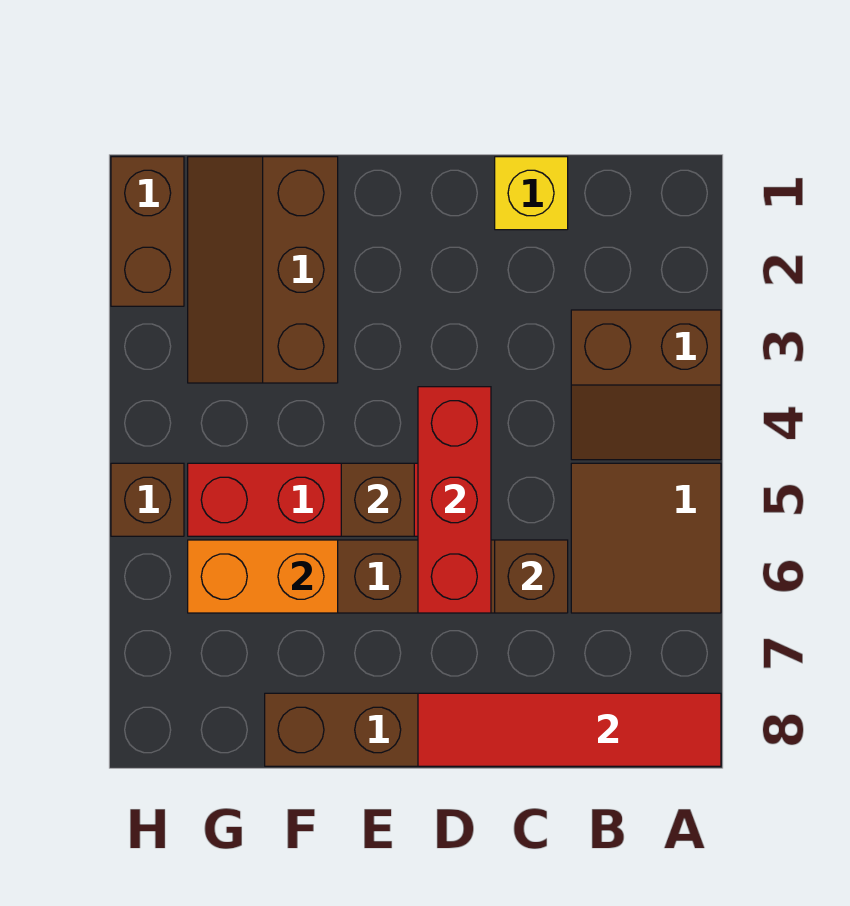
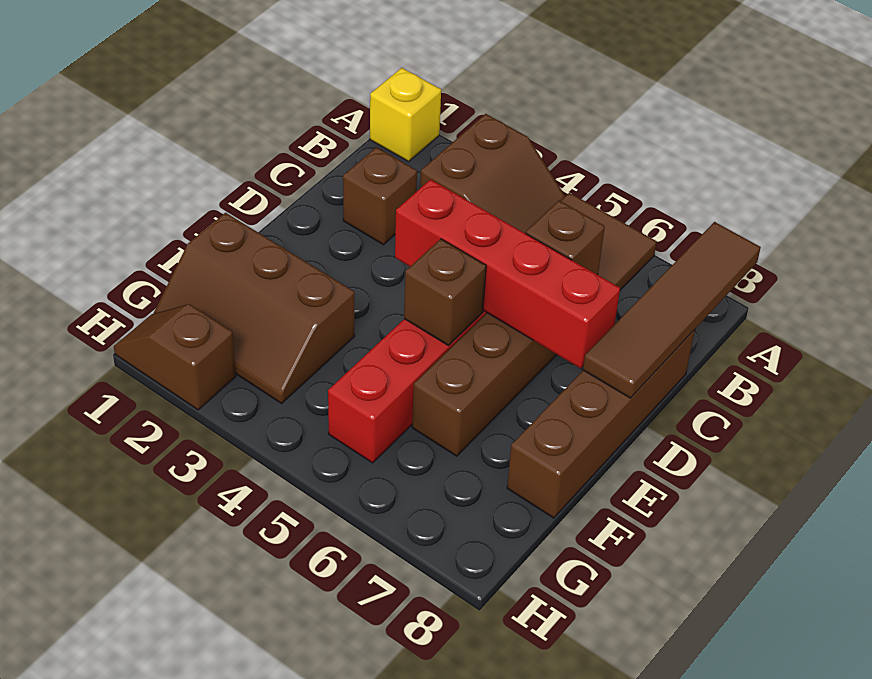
red 1x4 tile [418,693,721,766] -> brown 1x4 tile [583,222,761,398]
yellow 1x1 brick [495,157,568,230] -> yellow 1x1 brick moved to [370,68,441,162]
red 1x3 brick [418,387,491,613] -> red 1x4 brick [395,179,620,368]
orange 1x2 brick [188,540,338,613] -> none
brown 1x2 brick [111,157,184,306] -> brown 1x2 slope [114,304,236,410]
brown 1x1 brick [111,463,184,536] -> brown 1x1 brick moved to [343,147,417,245]

